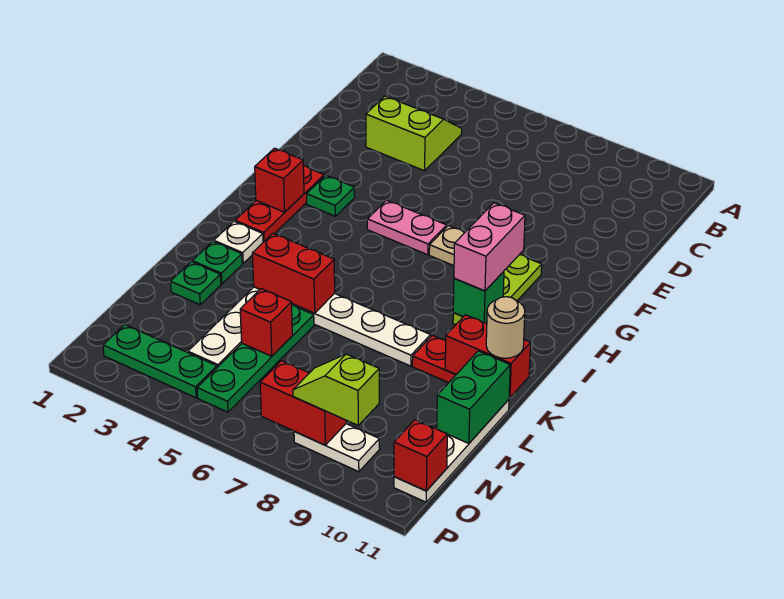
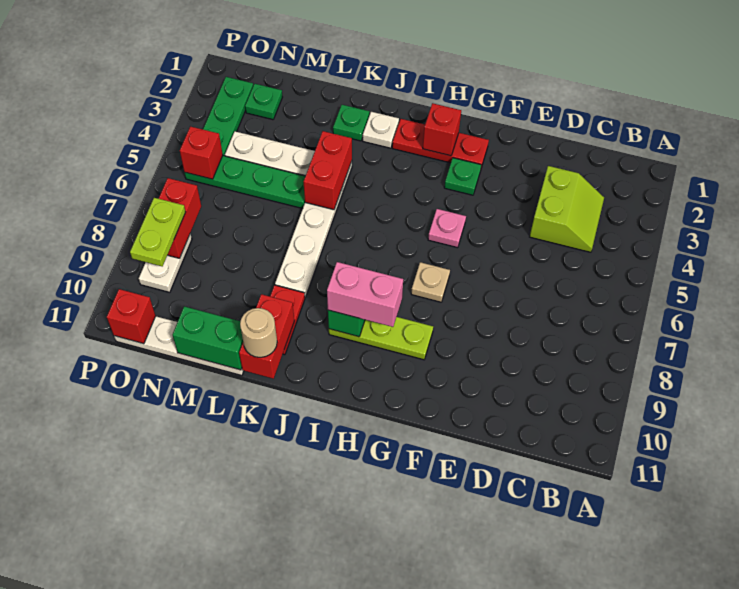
pink 1x2 plate [367,200,447,255] -> pink 1x1 plate [428,209,466,248]
green 1x1 plate [171,262,221,305] -> green 1x1 plate moved to [245,84,282,120]
red 1x1 brick [240,289,292,356] -> red 1x1 brick moved to [180,126,223,179]
lime 1x2 slope [293,354,379,425] -> lime 1x2 plate [130,198,185,266]

